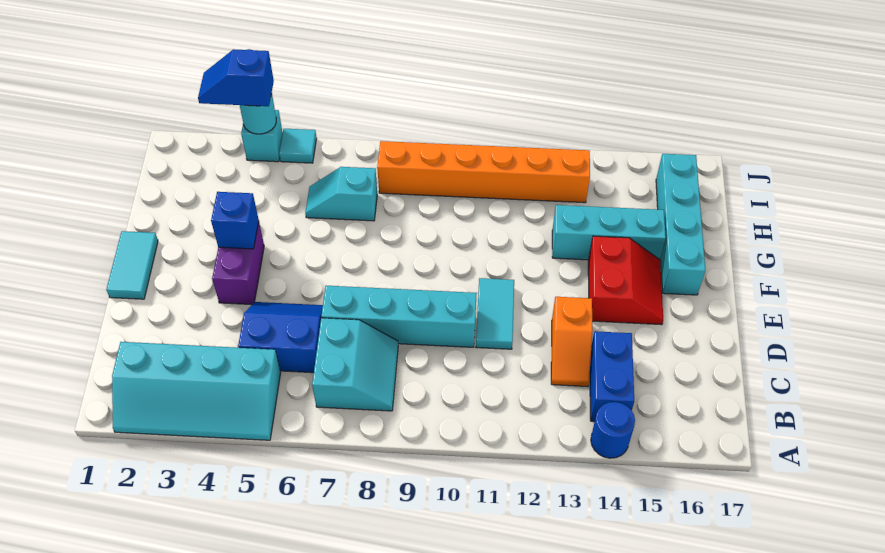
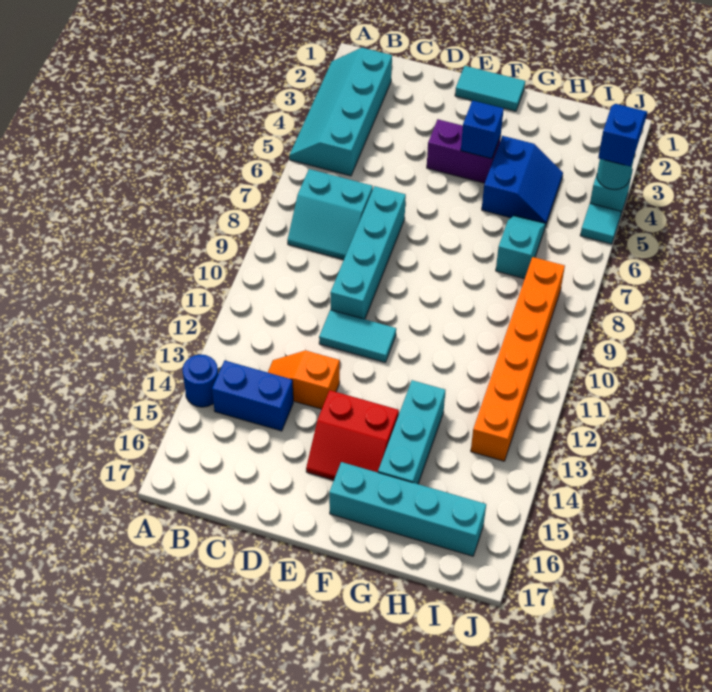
blue 2x2 slope [238,302,323,373] -> blue 2x2 slope moved to [482,136,563,227]

